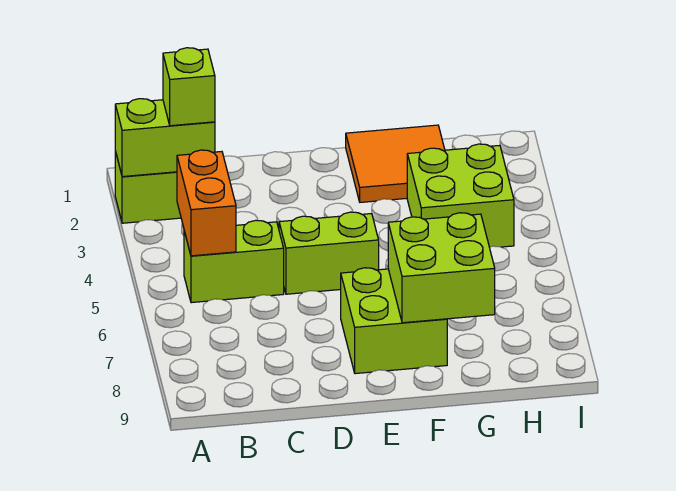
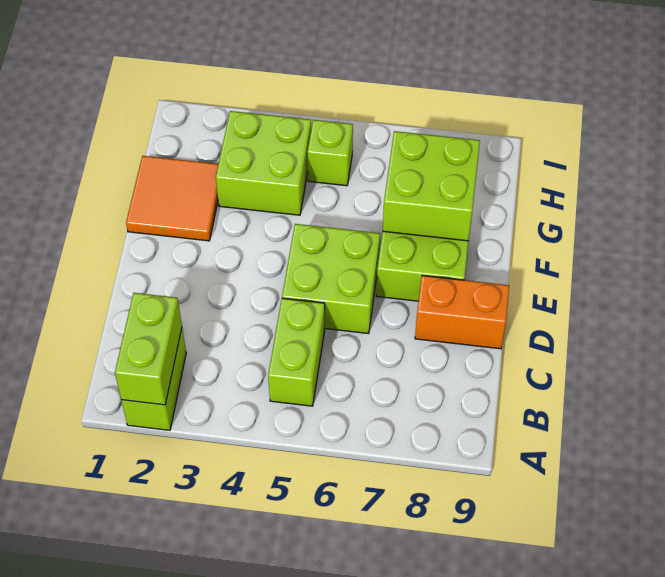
lime 1x1 brick [163,48,215,126] -> lime 1x1 brick moved to [307,120,353,186]
orange 1x2 brick [177,150,236,256] -> orange 1x2 brick moved to [415,276,509,349]
lime 1x2 brick [279,212,379,294] -> lime 2x2 brick [282,224,380,334]

